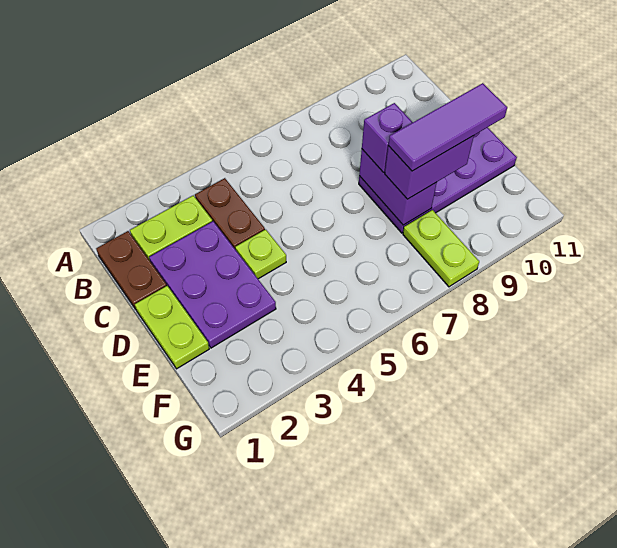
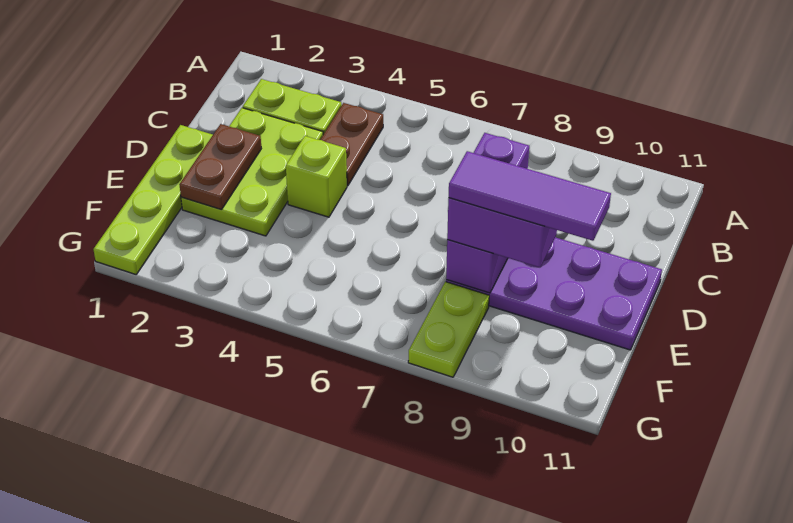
brown 1x2 plate [96,231,167,309] -> brown 1x2 plate moved to [179,124,261,210]
purple 2x3 plate [149,221,276,348] -> lime 2x3 plate [181,108,323,236]
lime 1x2 plate [135,286,209,369] -> lime 1x4 plate [93,125,213,274]
lime 1x1 plate [235,229,286,279] -> lime 1x1 brick [286,136,347,217]

